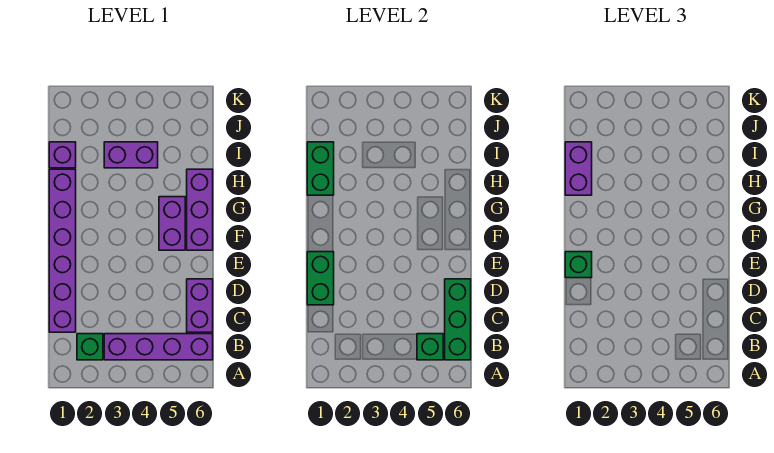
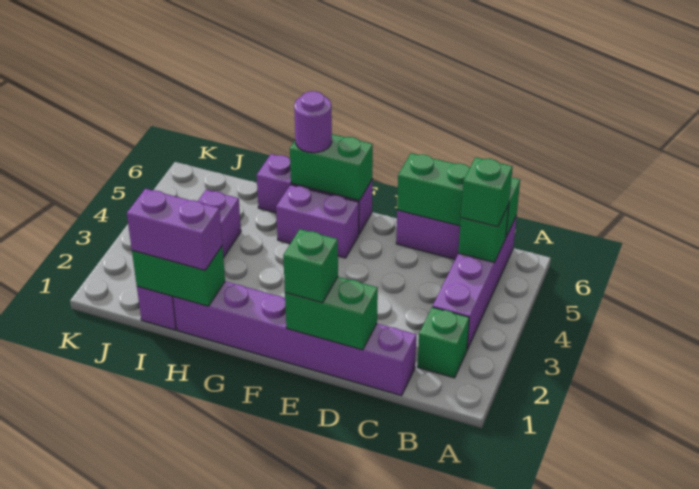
none -> green 1x1 brick [461,157,513,227]
none -> green 1x2 brick [290,134,373,201]
none -> purple 1x1 round brick [294,91,332,153]

